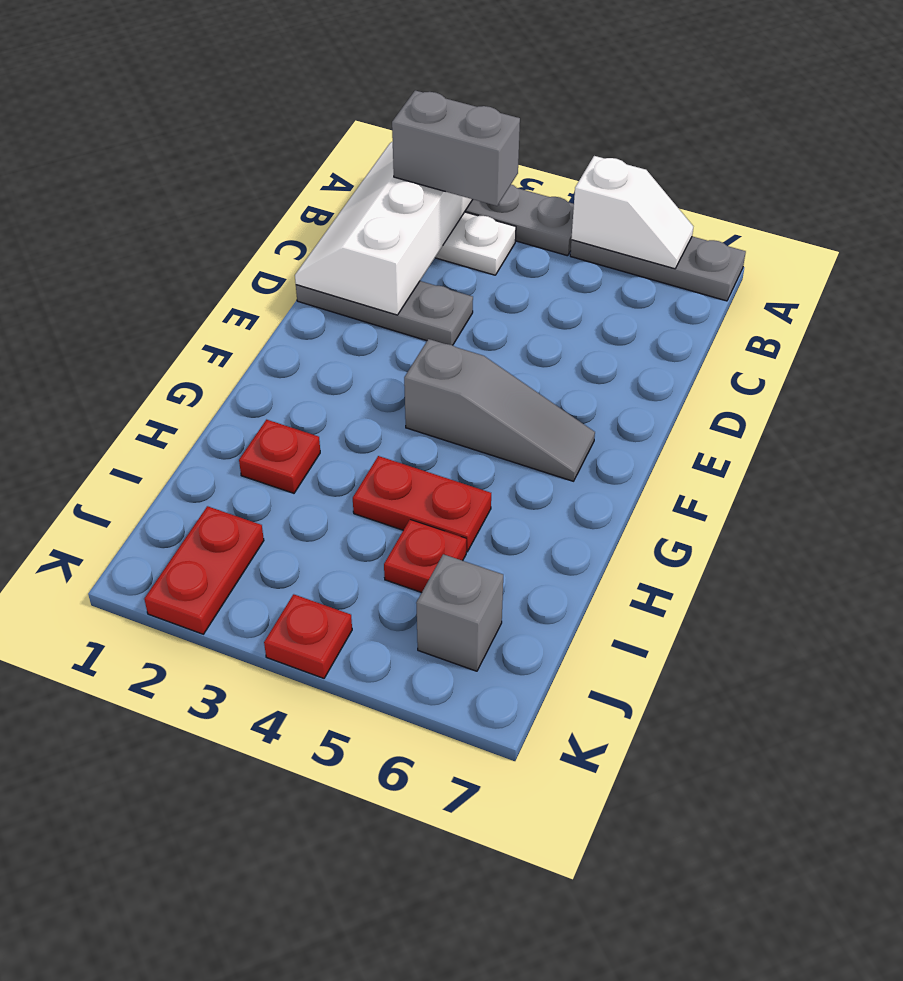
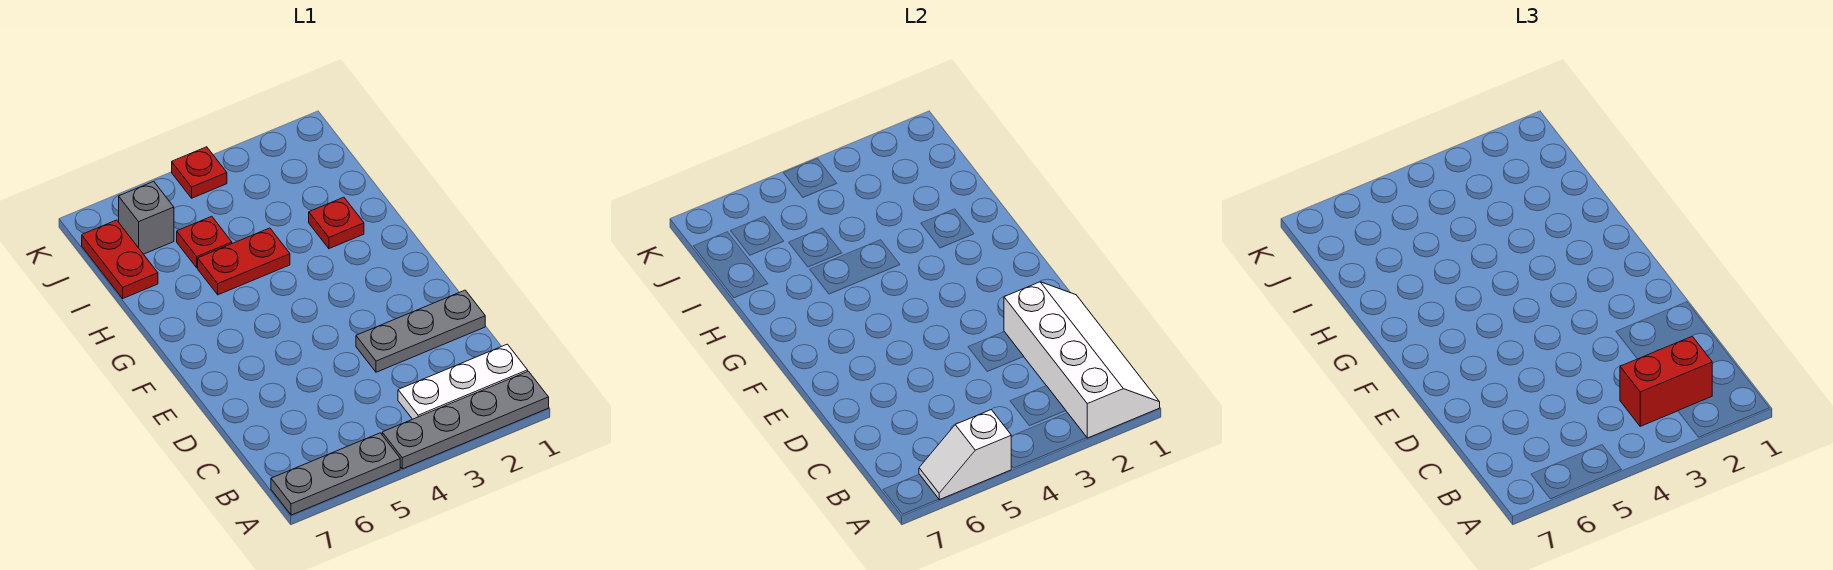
grey 1x2 brick [392,90,520,206] -> red 1x2 brick [1620,336,1712,426]
grey 1x3 slope [404,339,595,481] -> none
red 1x2 plate [144,506,264,634] -> red 1x2 plate moved to [82,220,158,298]

